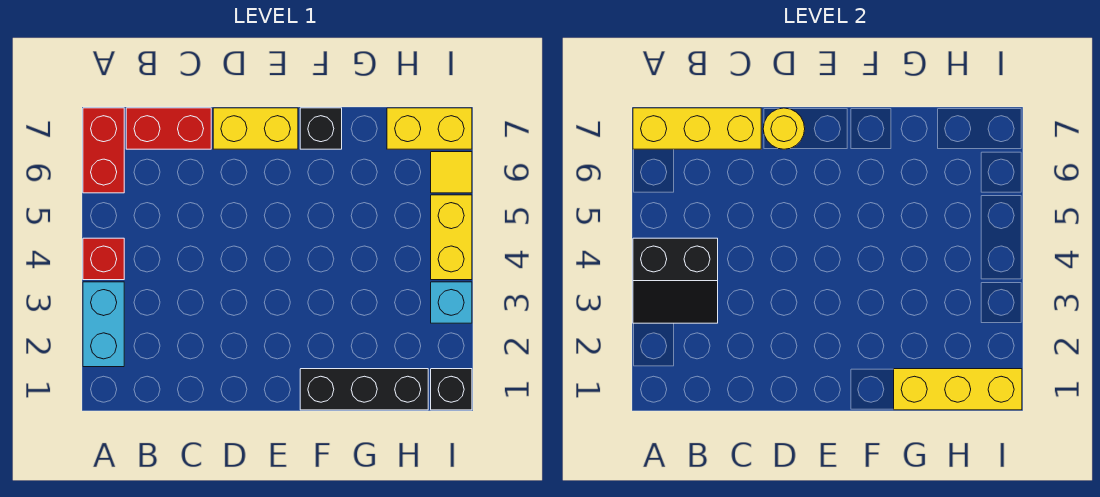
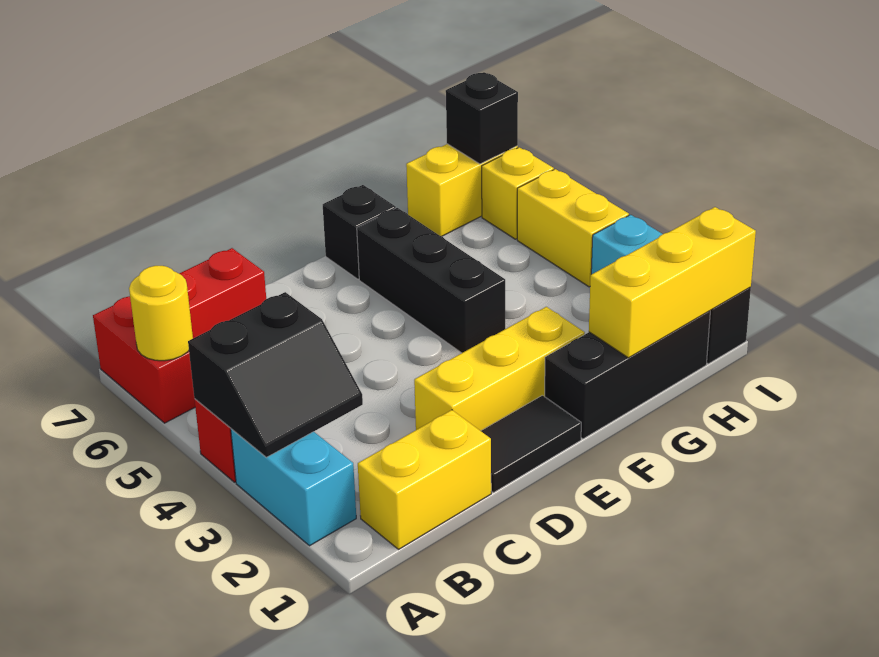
yellow 1x3 brick [633,108,761,149] -> yellow 1x3 brick moved to [414,307,585,431]
none -> black 1x2 tile [481,395,581,493]
yellow 1x2 brick [213,108,298,149] -> yellow 1x2 brick moved to [358,410,491,549]
yellow 1x1 round brick [763,108,805,149] -> yellow 1x1 round brick moved to [129,266,193,361]
none -> black 1x3 brick [357,208,505,353]
yellow 1x1 tile [431,152,472,193] -> yellow 1x1 brick [482,147,554,239]
none -> black 1x1 brick [446,72,518,164]

